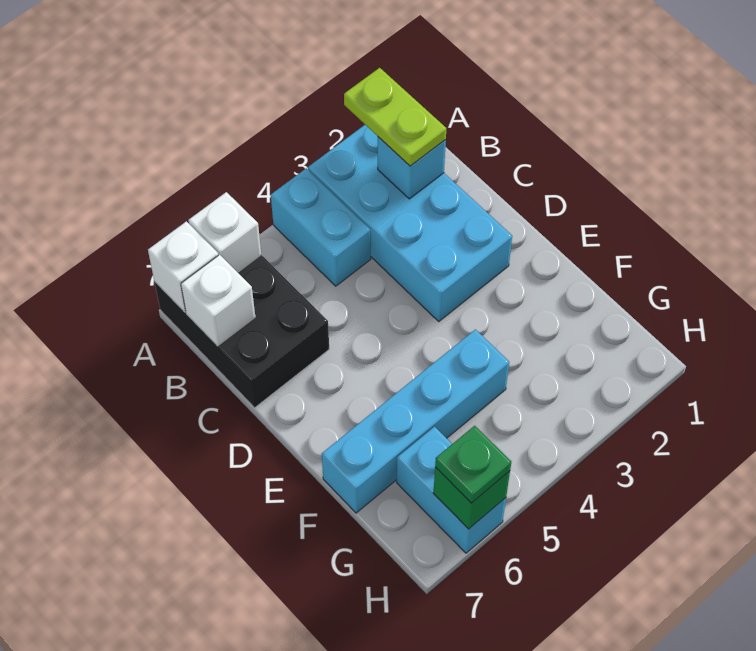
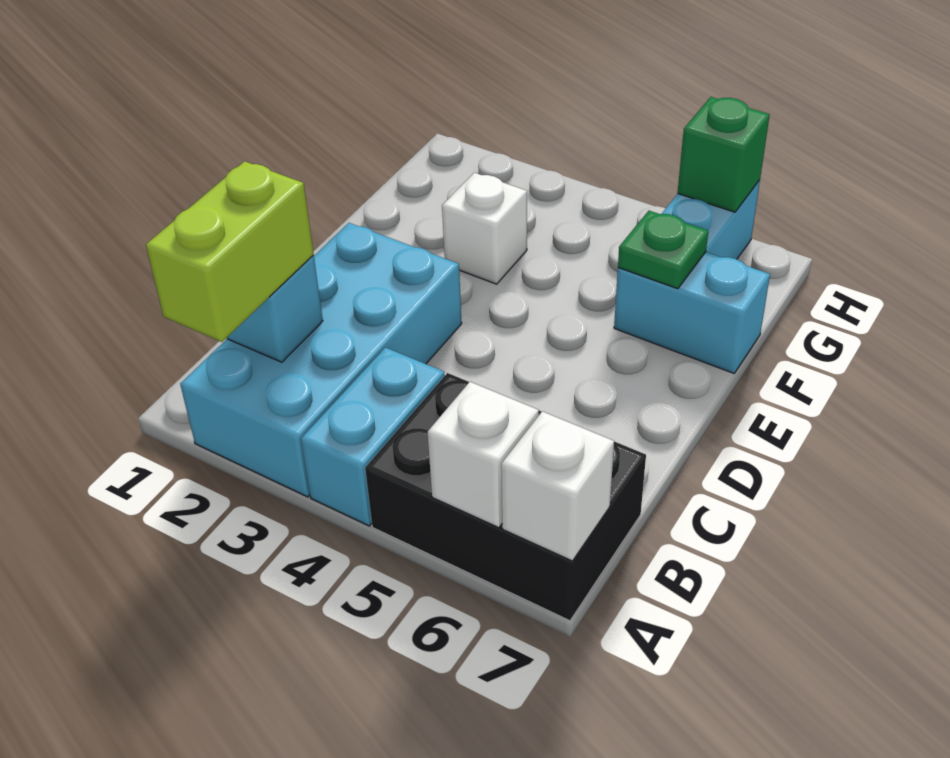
lime 1x2 plate [344,68,446,166] -> lime 1x2 brick [146,161,314,342]
black 2x3 brick [154,255,329,408] -> black 2x3 brick turned to [365,373,646,621]
white 1x1 brick [181,255,255,346] -> white 1x1 brick moved to [442,173,527,284]
cyan 1x4 brick [322,329,509,513] -> cyan 1x2 brick [614,252,770,373]
green 1x1 plate [435,426,511,503] -> green 1x1 plate moved to [618,211,708,289]

